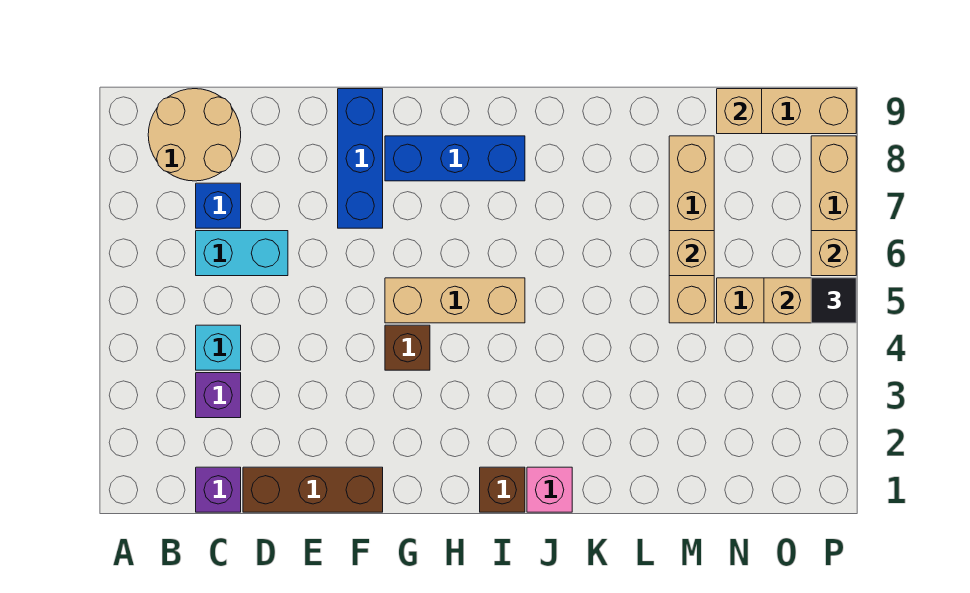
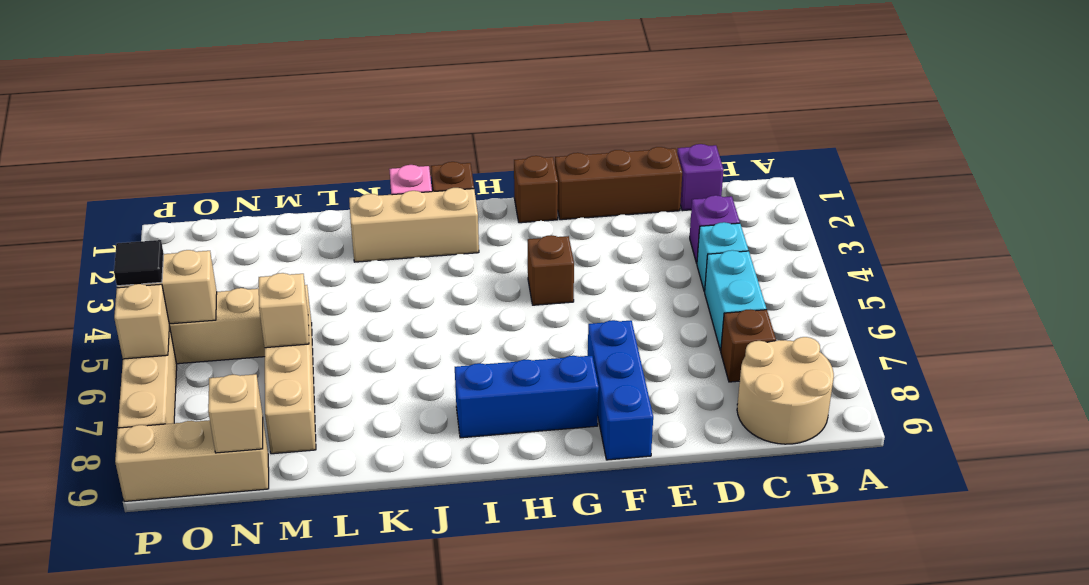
cyan 1x2 brick [196,231,288,276] -> cyan 1x2 brick turned to [705,250,766,351]
blue 1x1 brick [196,183,241,228] -> brown 1x1 brick [721,309,776,382]
none -> brown 1x1 brick [514,156,558,223]
tan 1x3 brick [385,278,525,323] -> tan 1x3 brick moved to [349,188,479,262]

